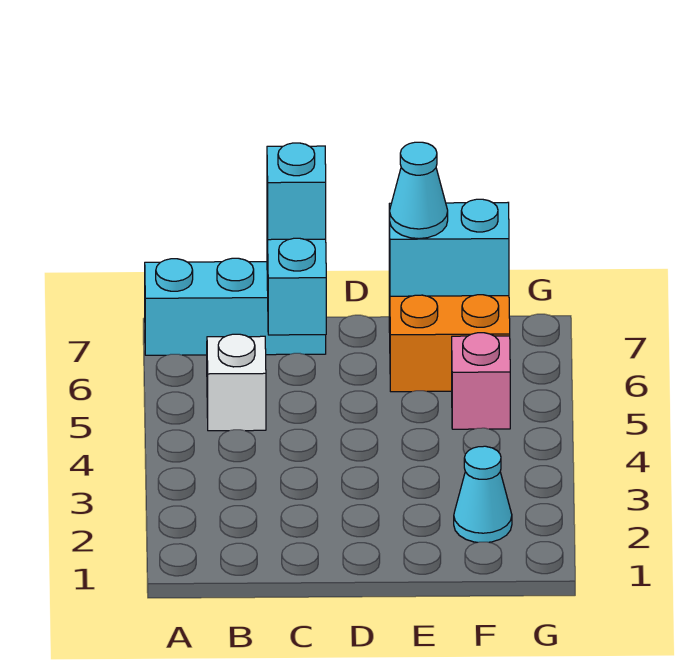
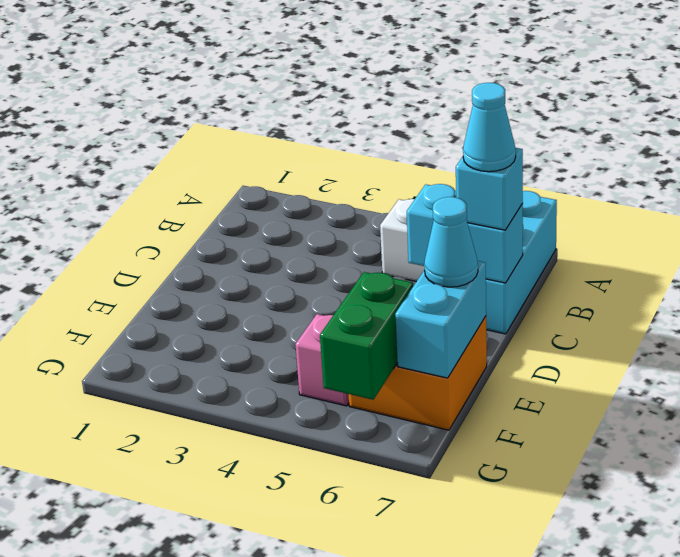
cyan 1x1 cone [454,446,512,542] -> cyan 1x1 cone moved to [463,83,516,172]
none -> green 1x2 brick [320,272,413,400]

